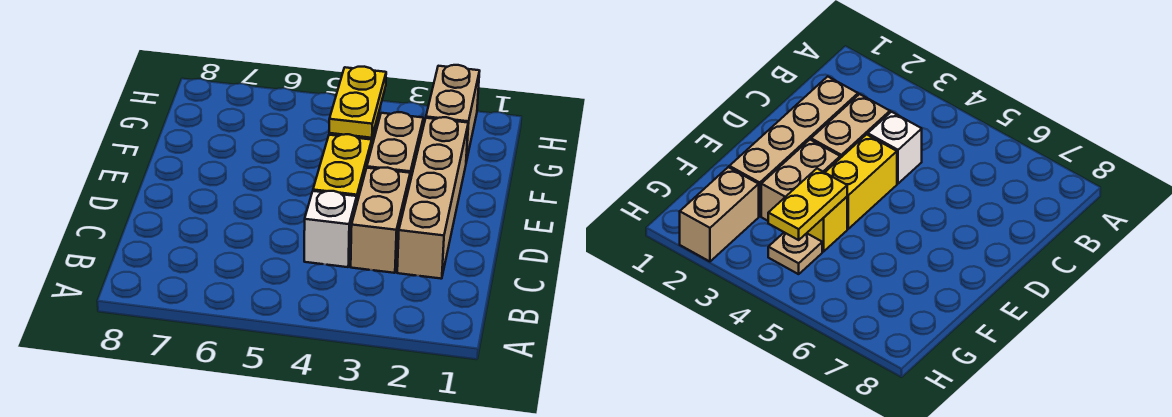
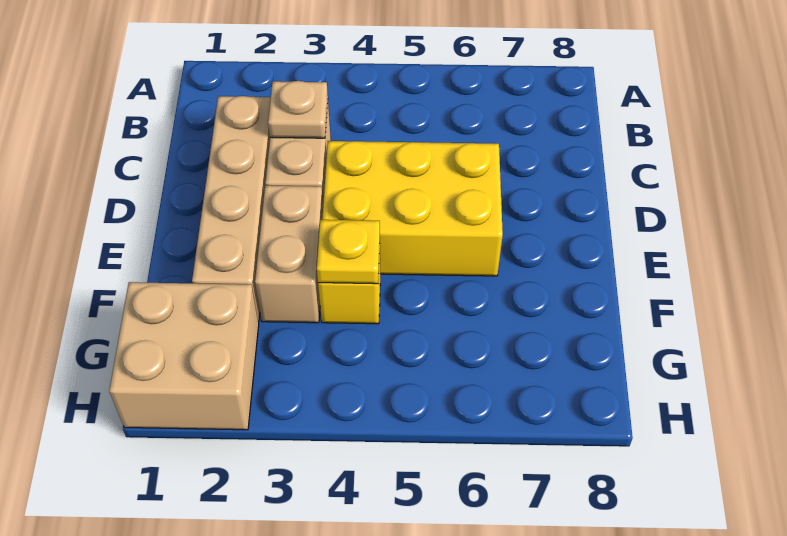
white 1x1 brick [304,191,357,267] -> none
yellow 1x2 brick [313,134,372,202] -> yellow 2x3 brick [322,141,503,276]
yellow 1x2 plate [329,67,386,138] -> yellow 1x1 plate [317,220,380,284]
tan 1x2 brick [426,65,480,162] -> tan 2x2 brick [109,282,259,430]
tan 1x1 plate [768,232,822,274] -> tan 1x1 plate moved to [268,81,328,138]

